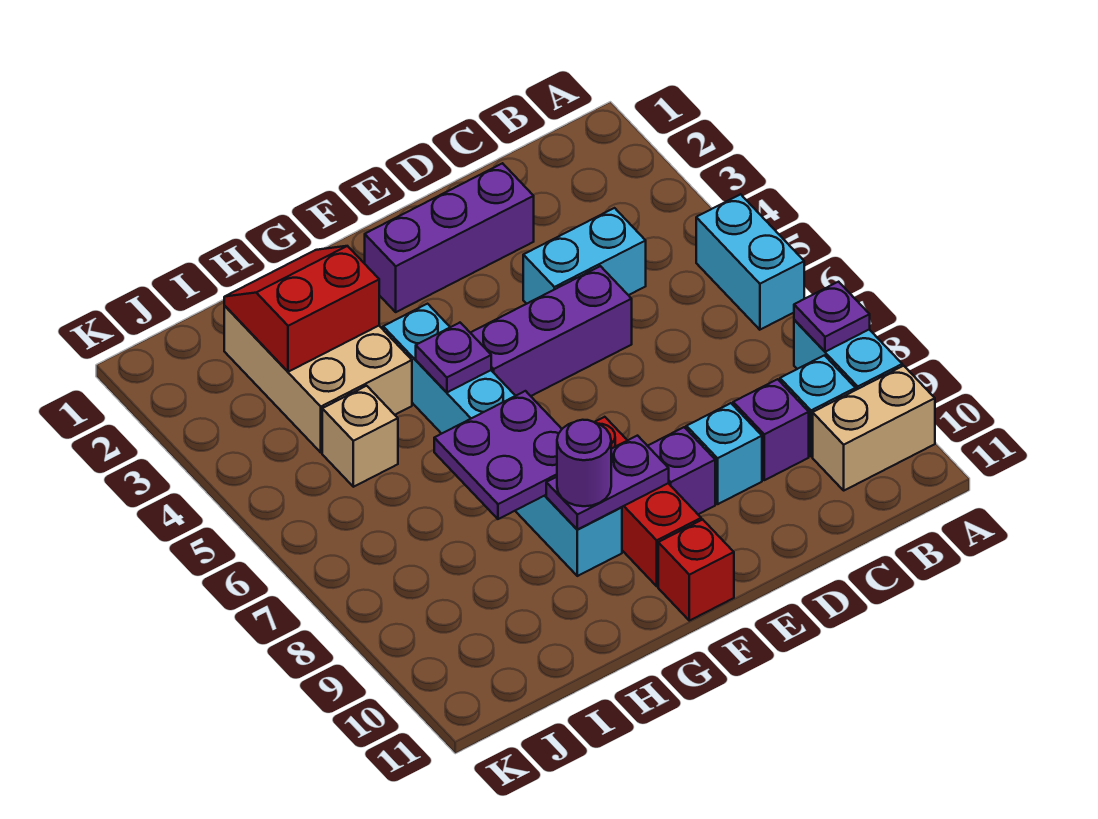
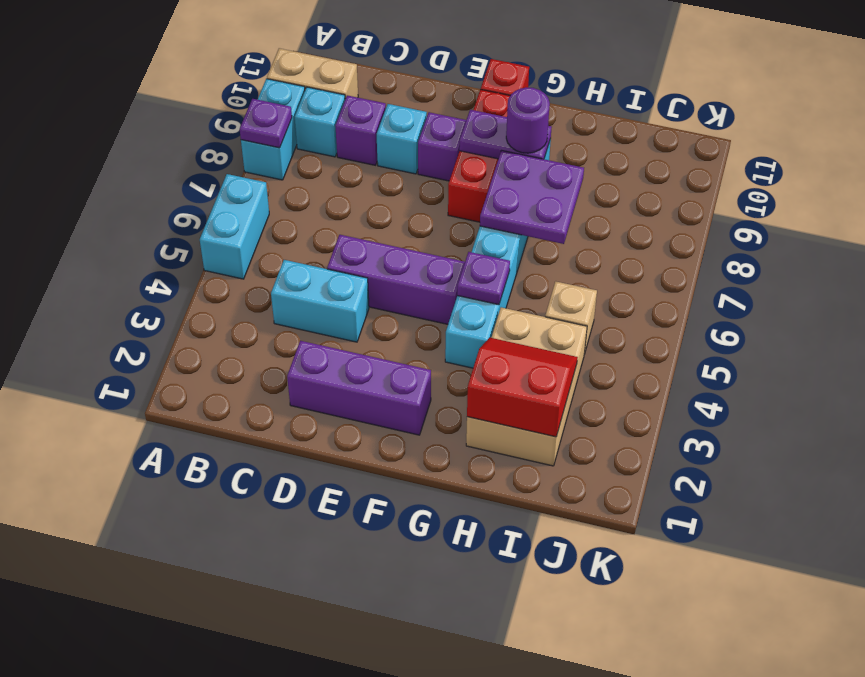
red 2x2 slope [224,246,379,372] -> red 2x2 slope turned to [467,338,578,437]

